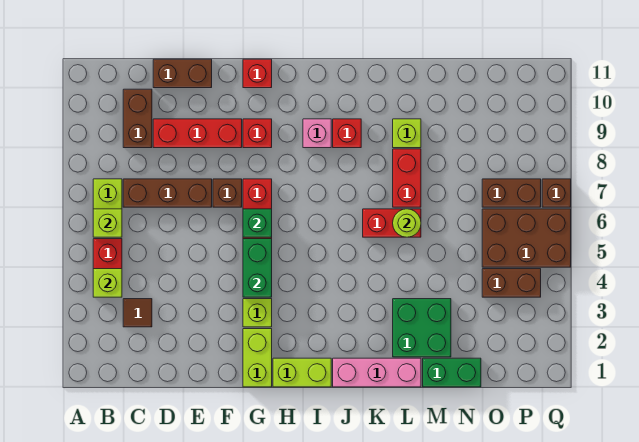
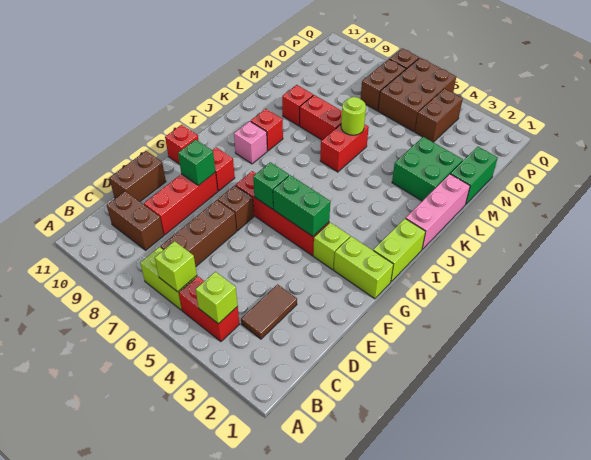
brown 1x1 tile [123,299,152,327] -> brown 1x2 tile [241,285,297,339]
none -> green 1x1 brick [178,140,215,186]
lime 1x1 brick [393,119,421,148] -> red 1x1 brick [282,85,313,126]

